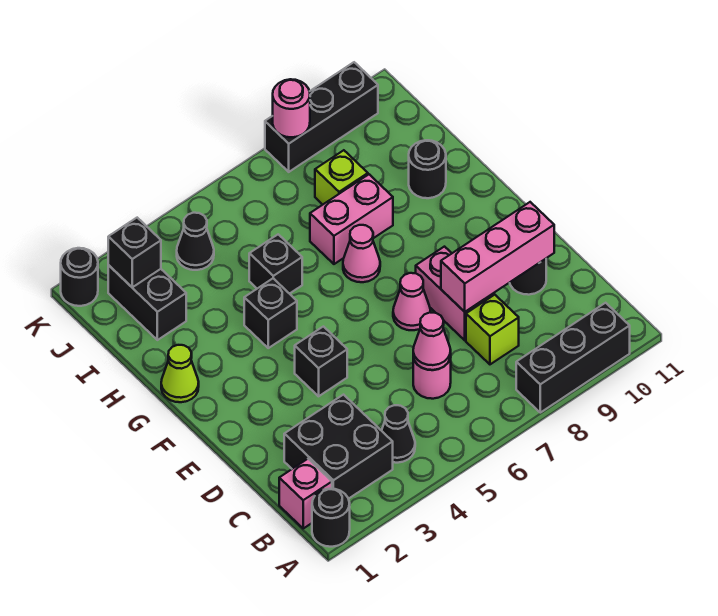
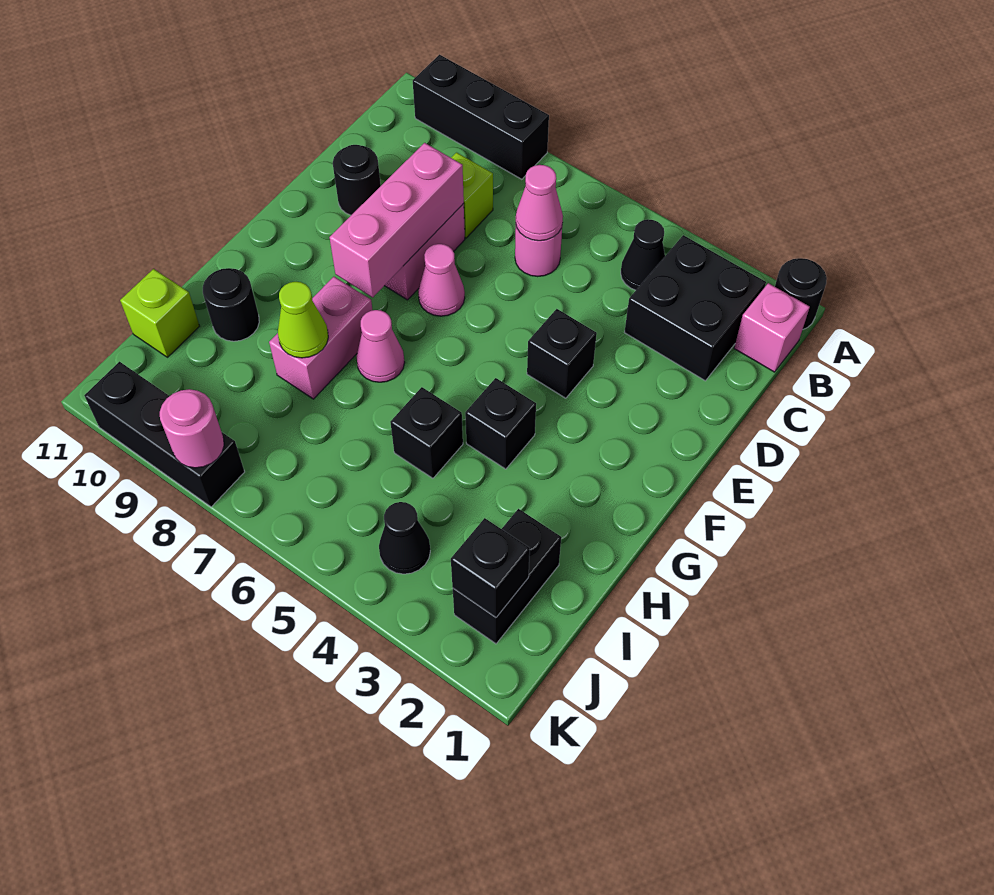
pink 1x3 brick [441,202,554,312] -> pink 1x3 brick turned to [329,143,464,297]
lime 1x1 cone [161,345,199,402] -> lime 1x1 cone moved to [278,282,328,358]
pink 1x2 brick [310,174,393,264] -> pink 1x2 brick turned to [269,277,373,399]
lime 1x1 brick [315,150,368,204] -> lime 1x1 brick moved to [120,269,199,357]
black 1x1 round brick [61,248,98,306] -> none

